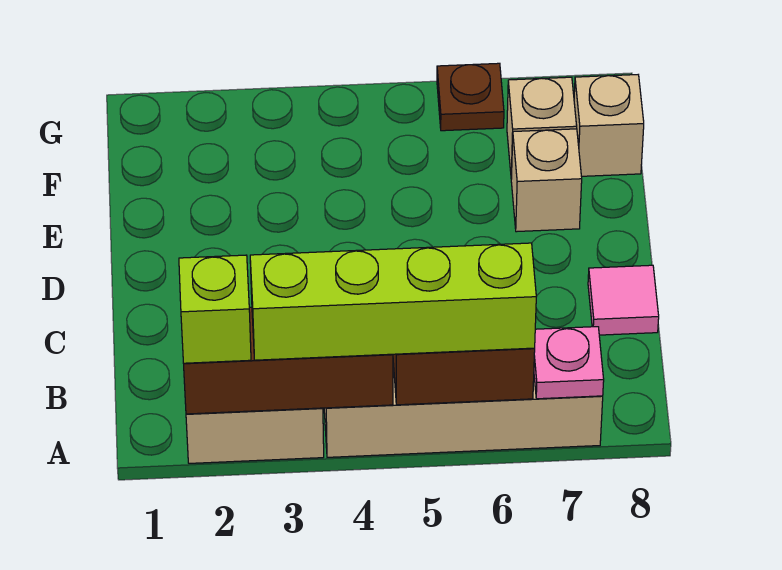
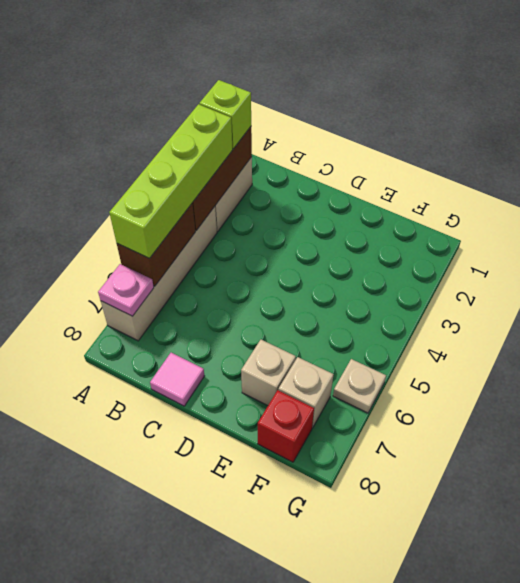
tan 1x1 brick [574,75,644,176] -> red 1x1 brick [258,390,314,462]
brown 1x1 plate [437,63,504,131] -> tan 1x1 plate [333,359,386,413]

